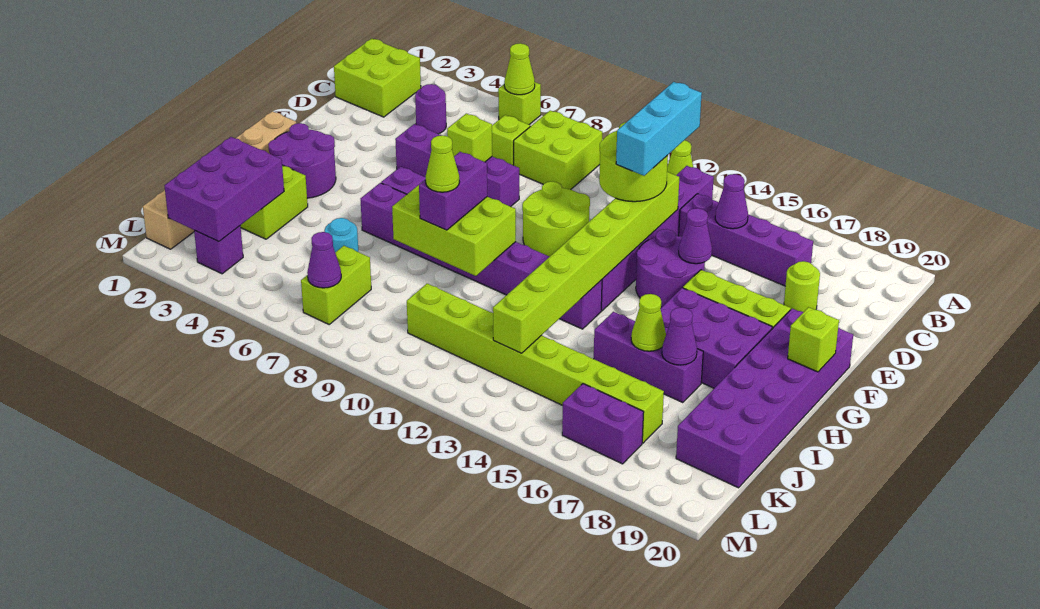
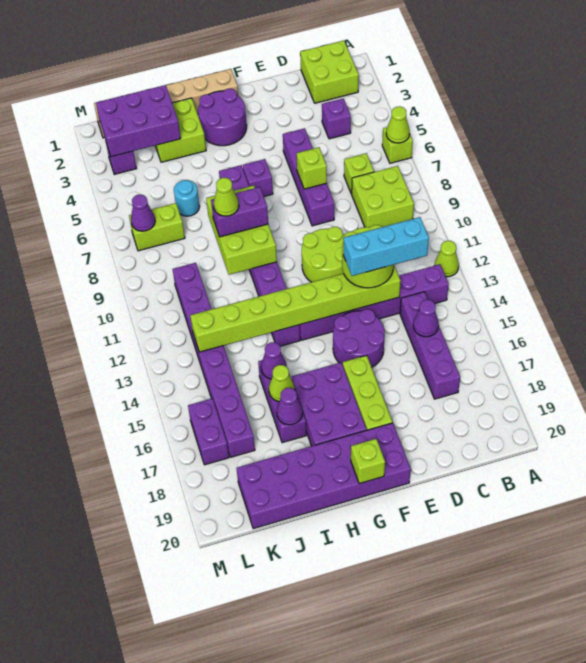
purple 1x1 round brick [415,84,446,134] -> purple 1x1 brick [322,98,351,139]
lime 1x1 round brick [784,261,820,312] -> none
purple 1x1 cone [679,208,712,264] -> purple 1x1 cone moved to [261,342,287,379]
lime 1x8 brick [407,284,664,443] -> purple 1x8 brick [173,263,255,457]

